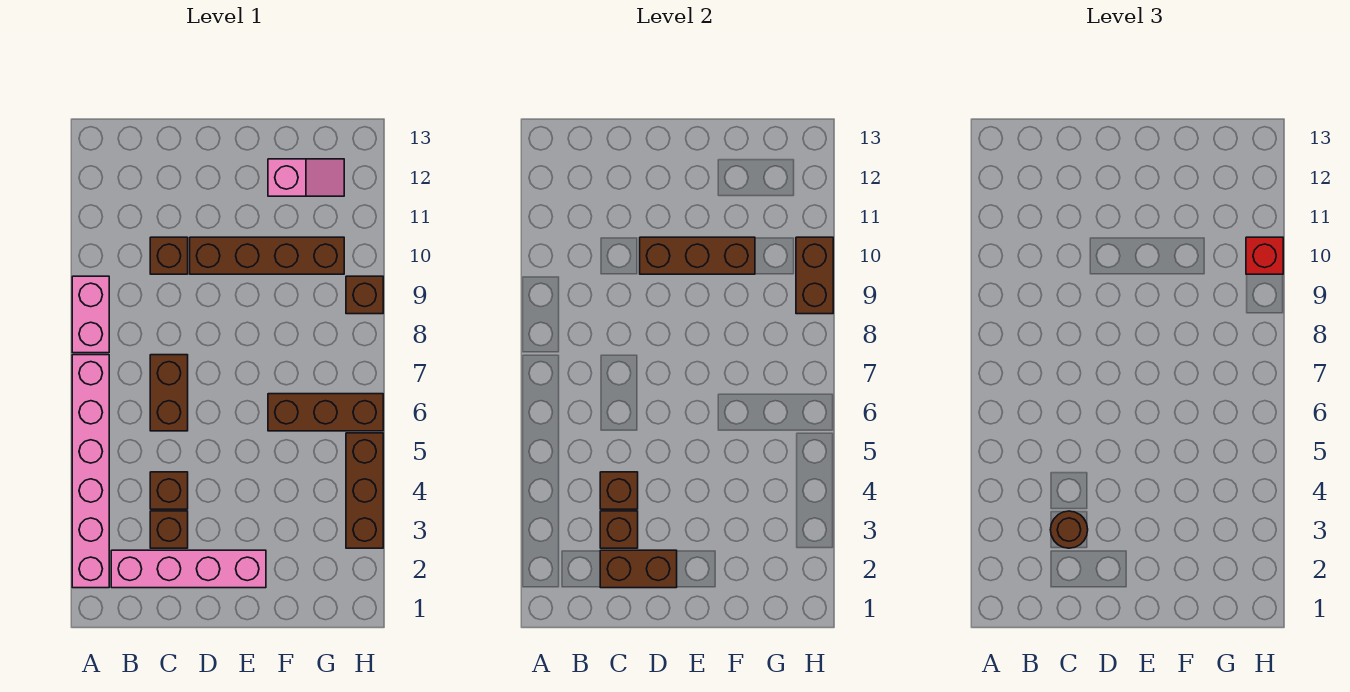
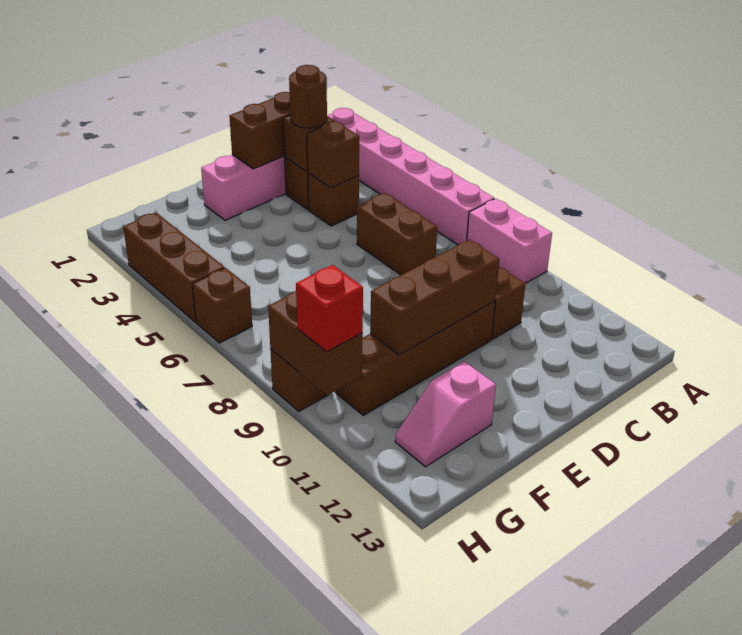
brown 1x3 brick [268,394,383,431] -> brown 1x1 brick [192,268,252,343]

